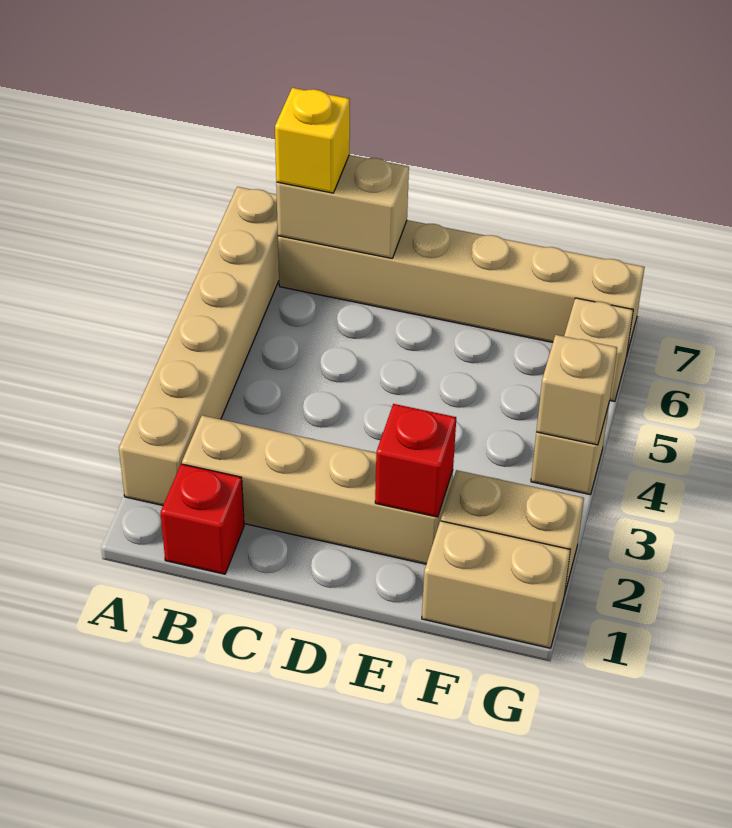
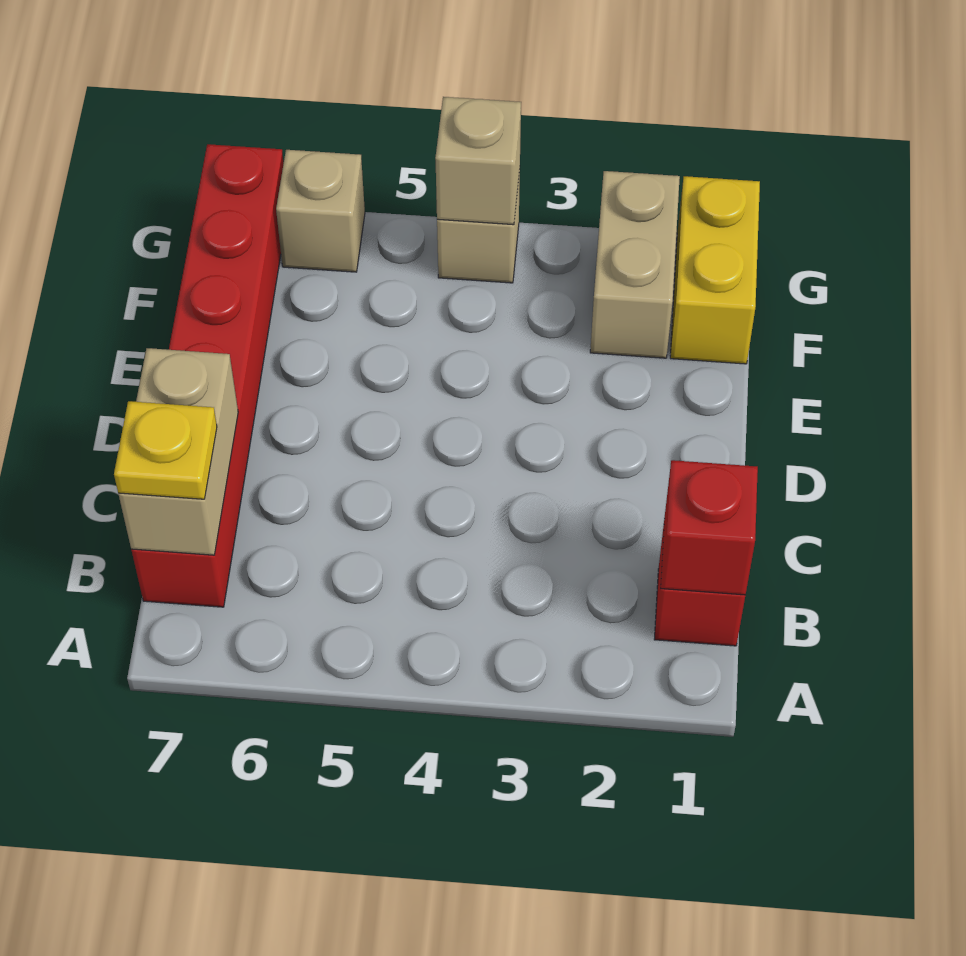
tan 1x6 brick [119,187,279,505] -> none
tan 1x4 brick [182,415,453,564] -> none
tan 1x6 brick [278,220,645,357] -> red 1x6 brick [131,144,284,607]
yellow 1x1 brick [275,88,350,193] -> yellow 1x1 plate [114,401,217,499]
red 1x1 brick [375,404,456,517] -> red 1x1 brick moved to [661,460,758,595]
tan 1x2 brick [422,521,570,648] -> yellow 1x2 brick [670,176,760,364]

